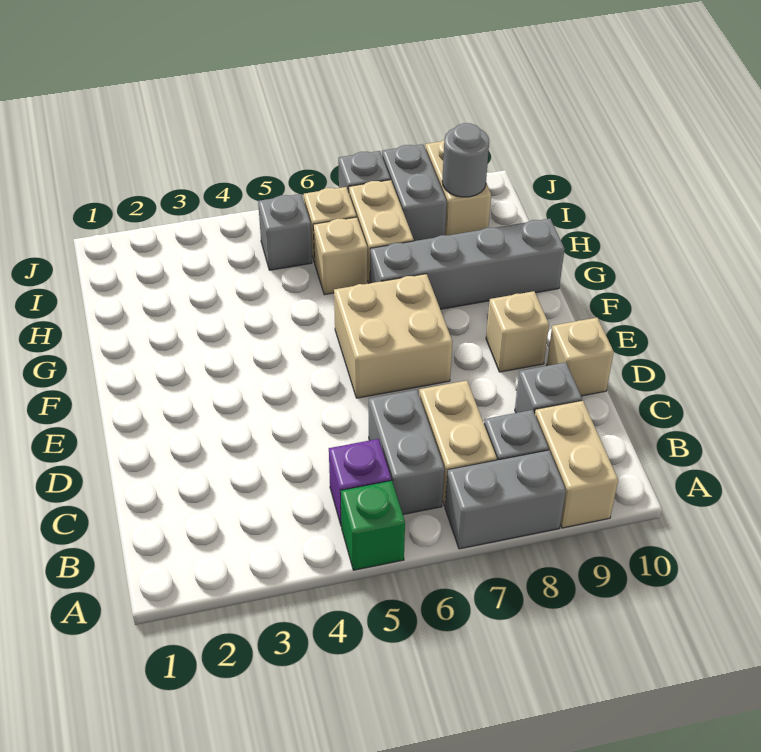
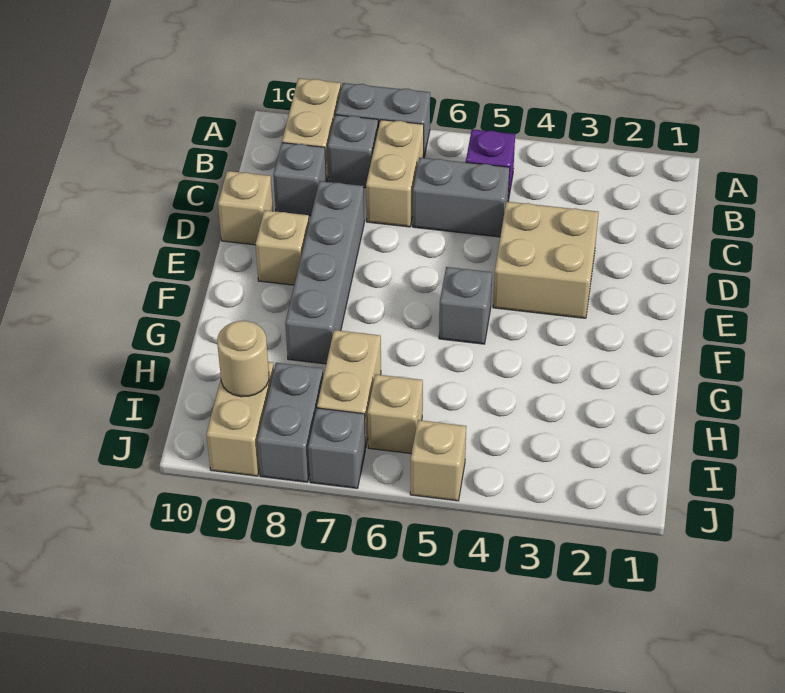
green 1x1 brick [341,481,405,570] -> none
grey 1x2 brick [369,390,444,514] -> grey 1x2 brick turned to [413,157,510,237]
tan 2x2 brick [334,274,452,398] -> tan 2x2 brick moved to [493,202,599,318]
grey 1x4 brick [370,219,565,309] -> grey 1x4 brick turned to [285,181,364,364]
tan 1x1 brick [313,217,367,295] -> tan 1x1 brick moved to [410,420,466,501]
grey 1x1 brick [258,194,312,270] -> grey 1x1 brick moved to [439,267,492,344]
grey 1x1 round brick [442,123,489,197] -> tan 1x1 round brick [217,321,269,397]

